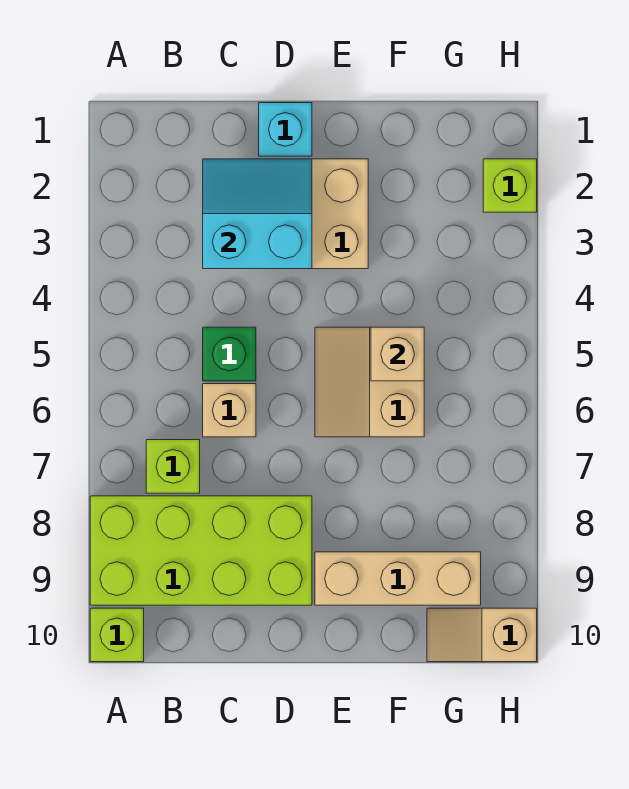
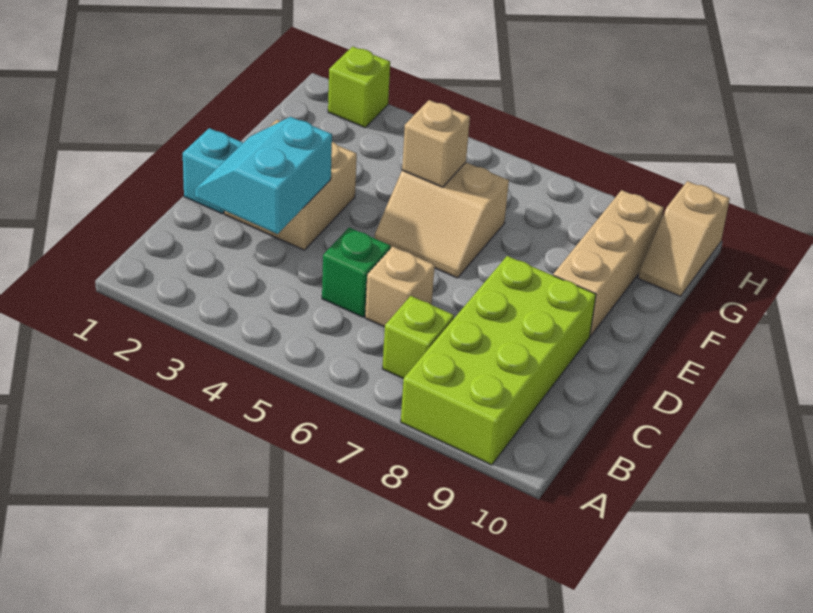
lime 1x1 brick [90,608,144,662] -> none

